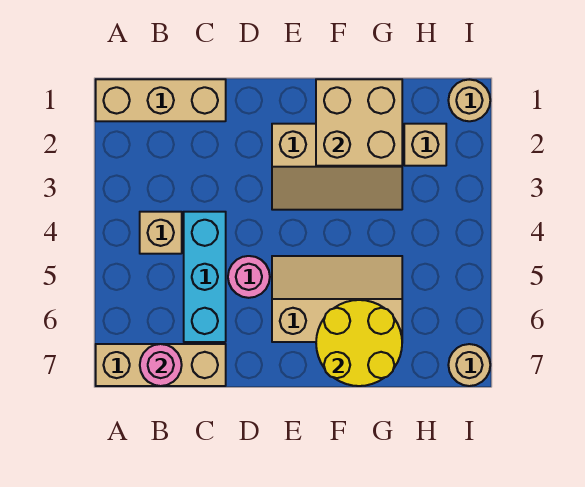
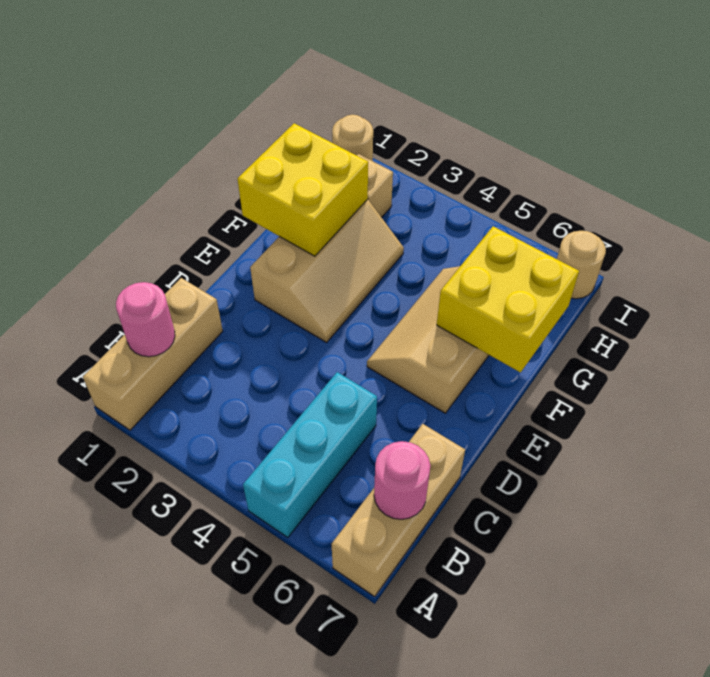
tan 1x1 brick [140,212,182,254] -> none
cyan 1x3 brick [184,212,226,342] -> cyan 1x3 brick turned to [243,372,377,537]
pink 1x1 round brick [228,256,270,298] -> pink 1x1 round brick moved to [116,282,175,357]
tan 2x2 brick [316,79,402,166] -> yellow 2x2 brick [238,123,368,256]
yellow 2x2 round brick [316,300,402,386] -> yellow 2x2 brick [437,226,579,372]

